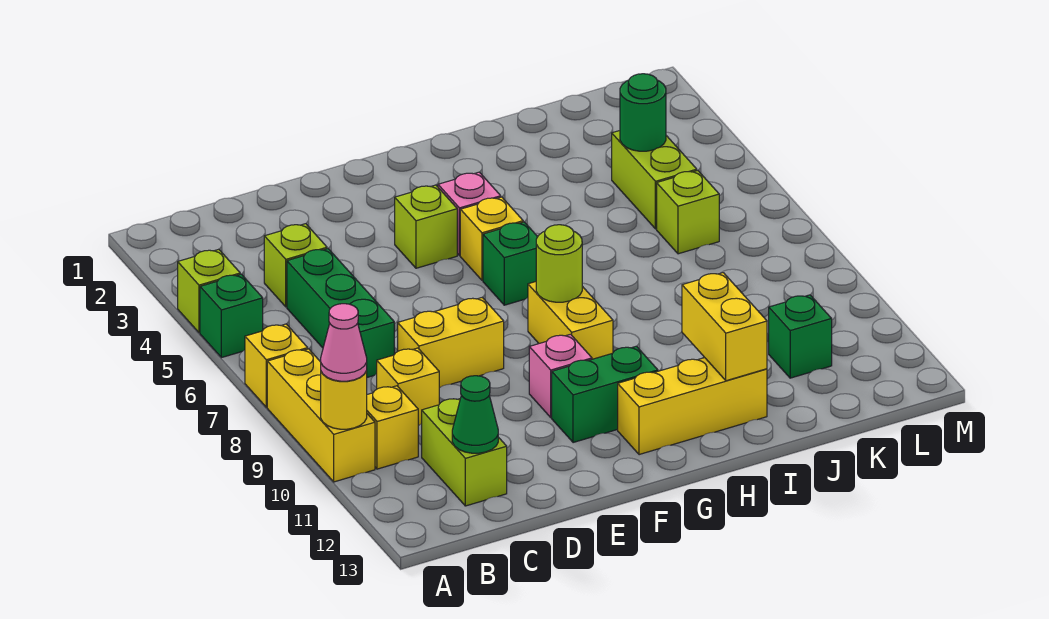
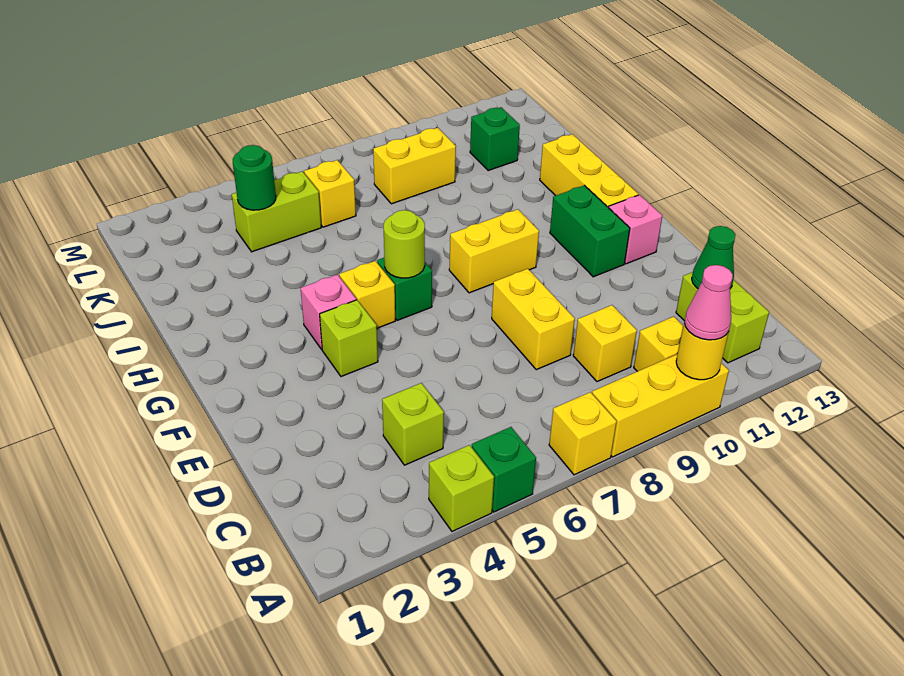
green 1x3 brick [287,249,394,377] -> none
lime 1x2 brick [422,399,507,506] -> lime 1x2 brick turned to [676,272,769,363]
pink 1x1 brick [529,334,592,418] -> pink 1x1 brick moved to [609,195,662,264]
lime 1x1 round brick [536,225,582,302] -> lime 1x1 round brick moved to [384,210,425,278]
yellow 1x2 brick [682,273,767,381] -> yellow 1x2 brick moved to [373,128,456,204]
lime 1x1 brick [657,171,719,254] -> yellow 1x1 brick [304,160,356,227]

